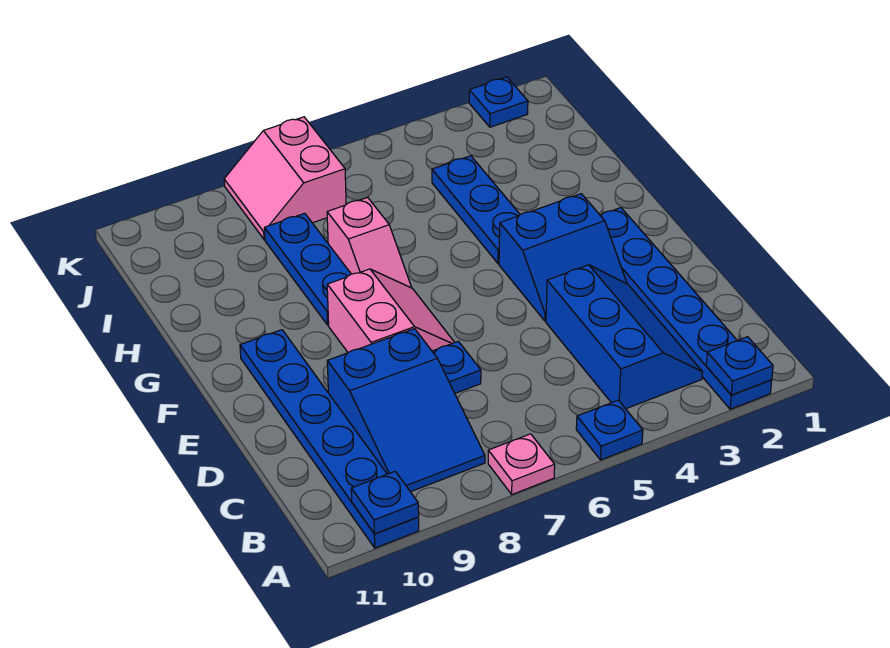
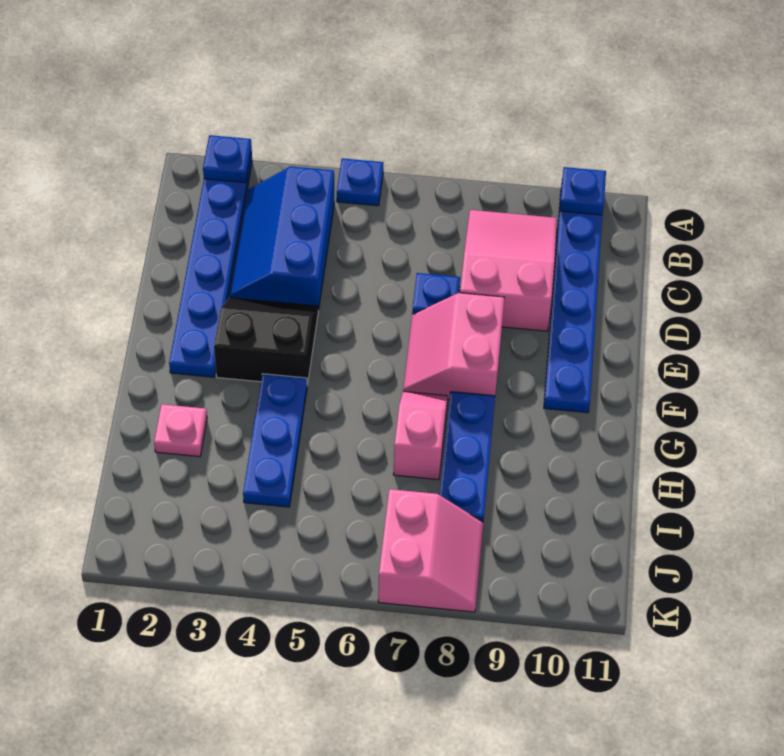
pink 1x1 plate [488,434,555,494] -> pink 1x1 plate moved to [154,404,207,457]
blue 2x3 slope [327,329,485,492] -> pink 2x3 slope [460,210,557,331]
blue 2x2 slope [499,194,627,321] -> black 2x2 slope [214,298,318,385]
blue 1x1 plate [469,77,528,127] -> none

